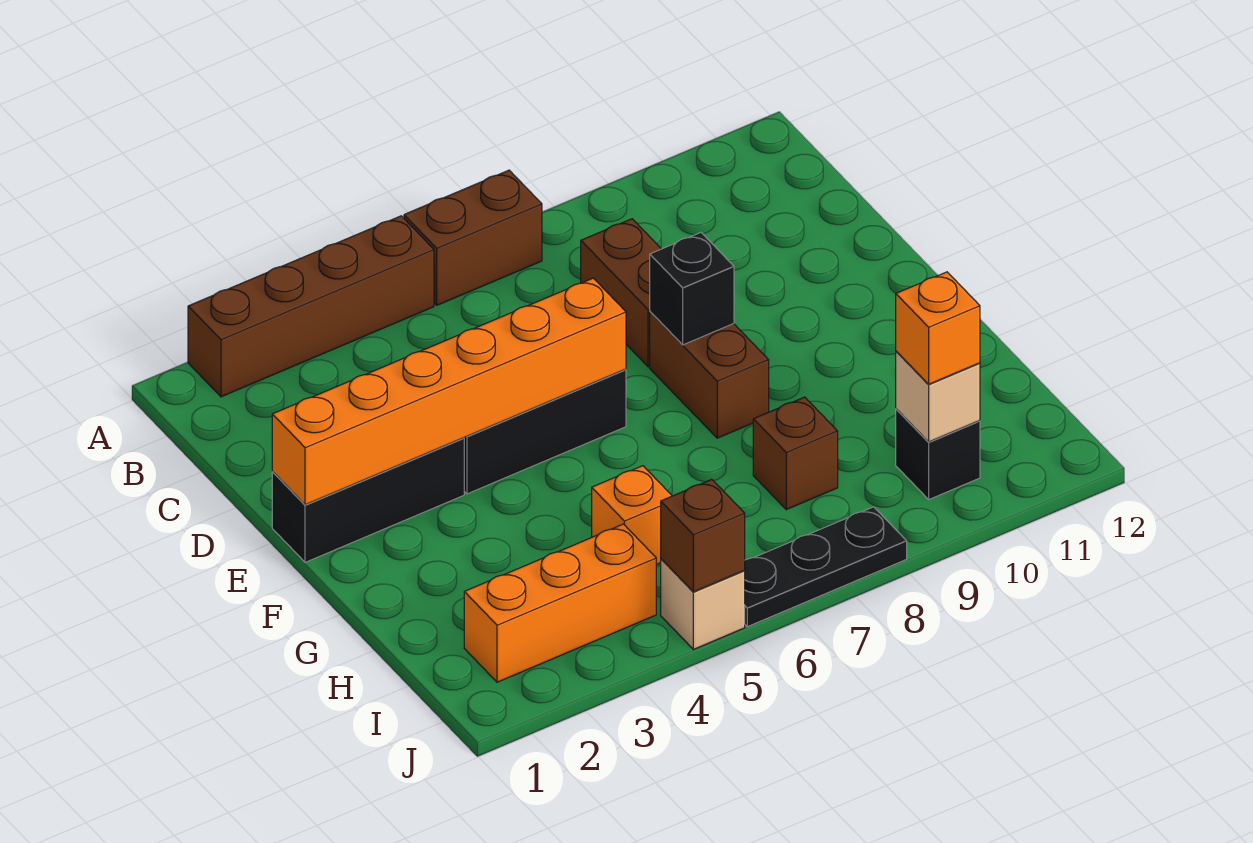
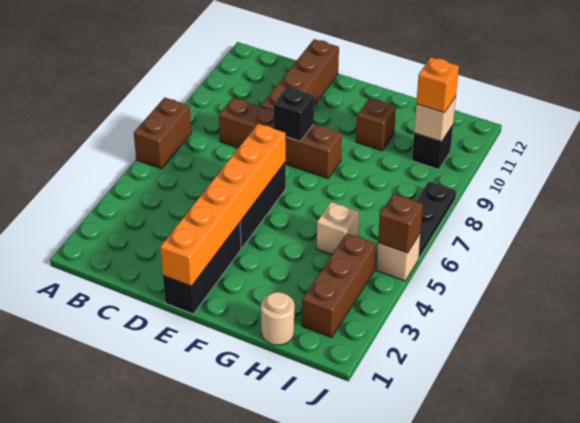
brown 1x4 brick [188,216,434,397] -> brown 1x4 brick moved to [261,39,339,111]
none -> tan 1x1 round brick [261,292,294,345]
orange 1x1 brick [592,466,672,565] -> tan 1x1 brick [317,202,359,255]
brown 1x1 brick [753,397,838,510] -> brown 1x1 brick moved to [356,98,396,151]
orange 1x3 brick [464,524,656,682] -> brown 1x3 brick [302,234,376,338]

